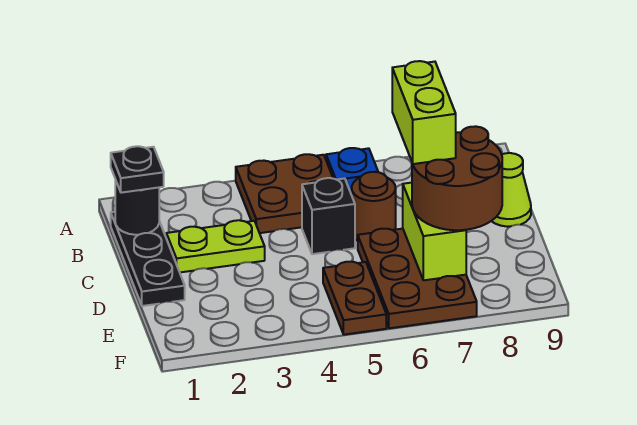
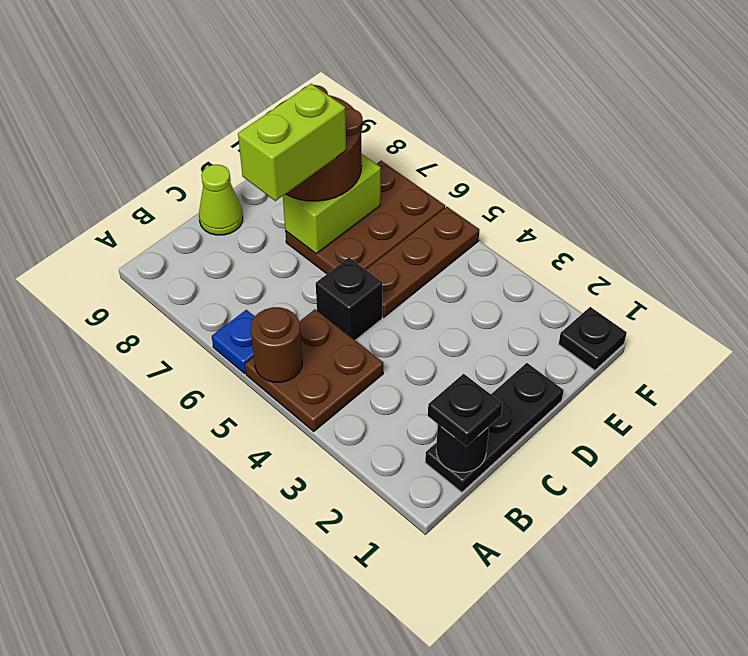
lime 1x2 plate [166,220,265,272] -> none
brown 1x1 round brick [352,172,396,241] -> brown 1x1 round brick moved to [251,307,302,382]
brown 1x2 plate [323,262,386,335] -> brown 1x3 plate [366,207,479,317]
none -> black 1x1 plate [559,307,627,370]

